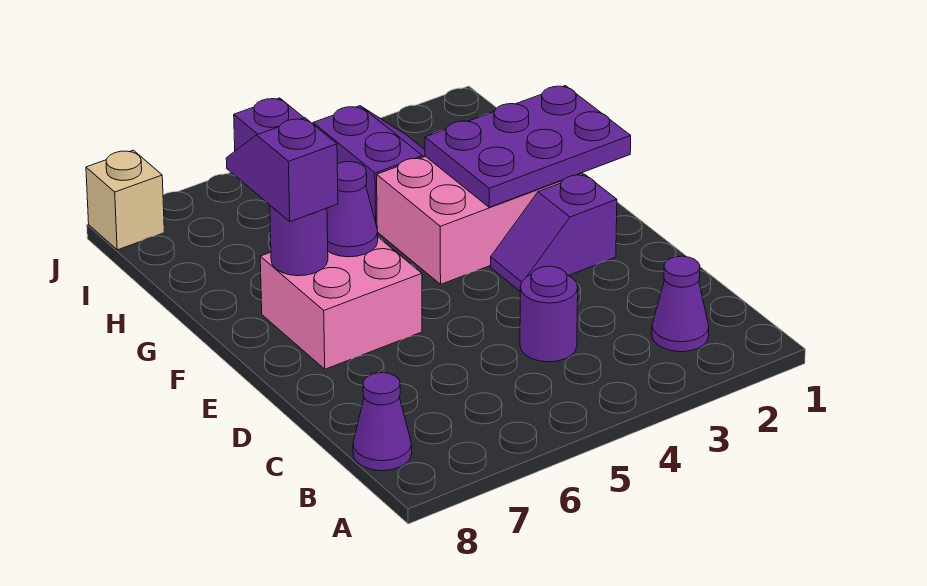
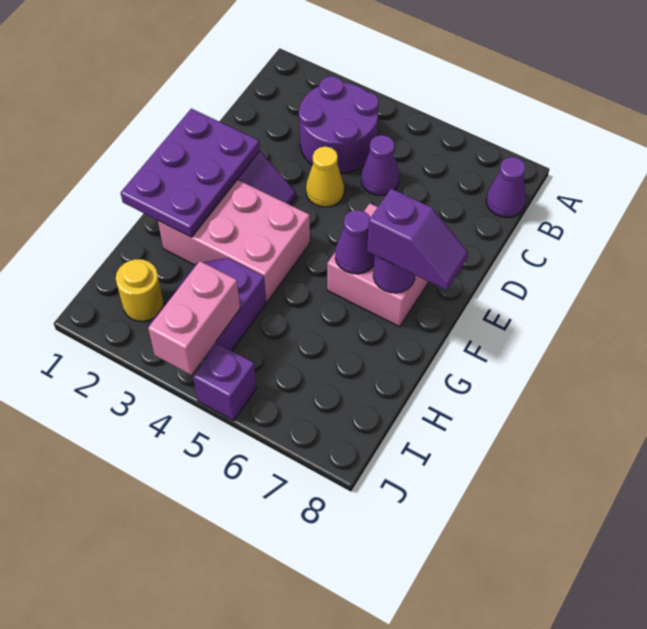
purple 1x1 cone [652,256,709,352] -> purple 1x1 cone moved to [361,135,399,196]
purple 1x1 round brick [520,266,578,362] -> purple 2x2 round brick [299,76,379,173]
none -> yellow 1x1 cone [306,146,344,207]
purple 2x3 plate [425,86,631,207] -> purple 2x3 plate turned to [120,109,260,237]
purple 1x2 slope [226,118,338,222] -> purple 1x2 slope turned to [367,189,468,290]
none -> yellow 1x1 round brick [116,259,164,321]
none -> pink 1x2 brick [148,261,240,375]
tan 1x1 brick [86,150,164,250] -> none

